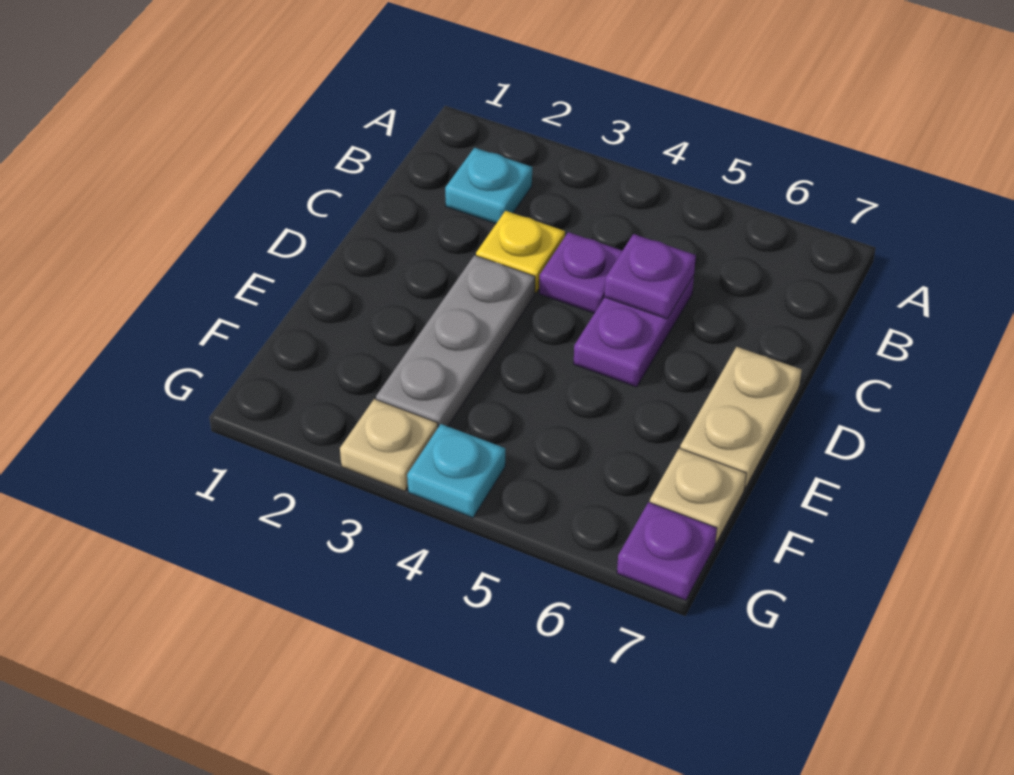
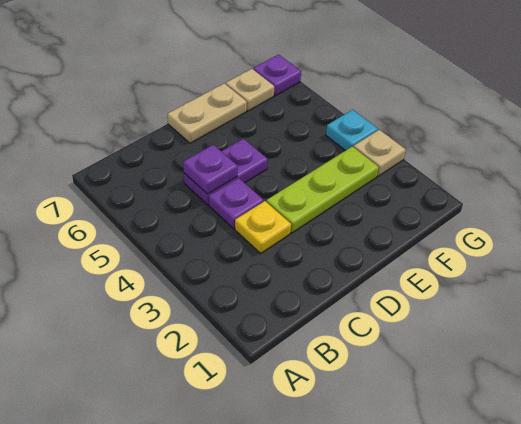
cyan 1x1 plate [445,148,532,224] -> none
grey 1x3 plate [376,255,535,427] -> lime 1x3 plate [266,146,379,233]

